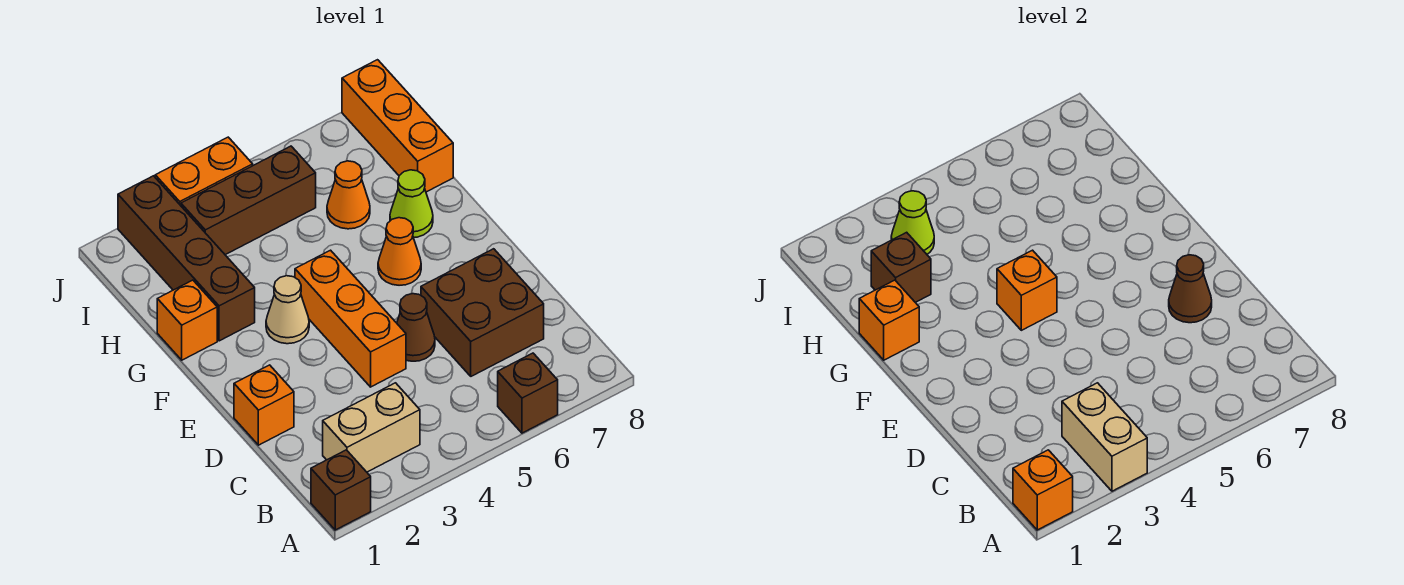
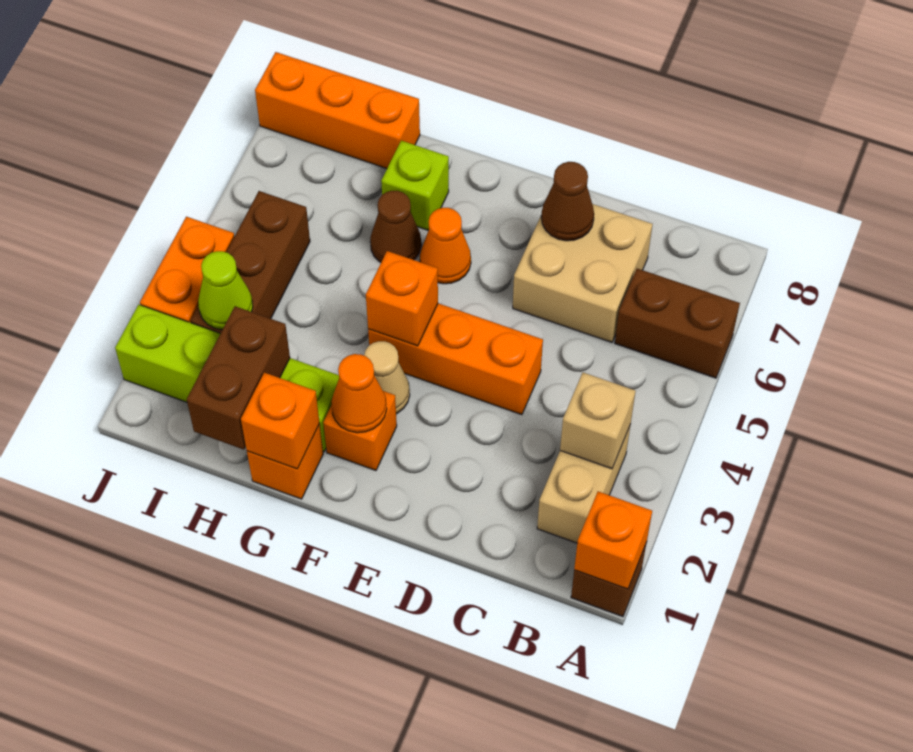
tan 1x2 brick [1062,383,1147,491] -> tan 1x1 brick [560,372,636,469]
brown 1x1 brick [498,353,558,433] -> brown 1x2 brick [615,269,740,378]
brown 2x2 brick [421,249,544,376] -> tan 2x2 brick [513,204,653,342]
orange 1x1 brick [234,365,294,445] -> orange 1x1 brick moved to [323,391,397,471]
brown 1x1 cone [397,294,435,361] -> brown 1x1 cone moved to [370,191,421,262]
brown 1x4 brick [118,176,255,341] -> lime 1x4 brick [115,305,339,452]
lime 1x1 cone [390,170,433,238] -> lime 1x1 brick [381,141,449,230]
brown 1x1 brick [871,232,931,302] -> brown 1x2 brick [187,306,290,450]
orange 1x1 cone [327,161,370,229] -> orange 1x1 cone moved to [331,354,387,433]

